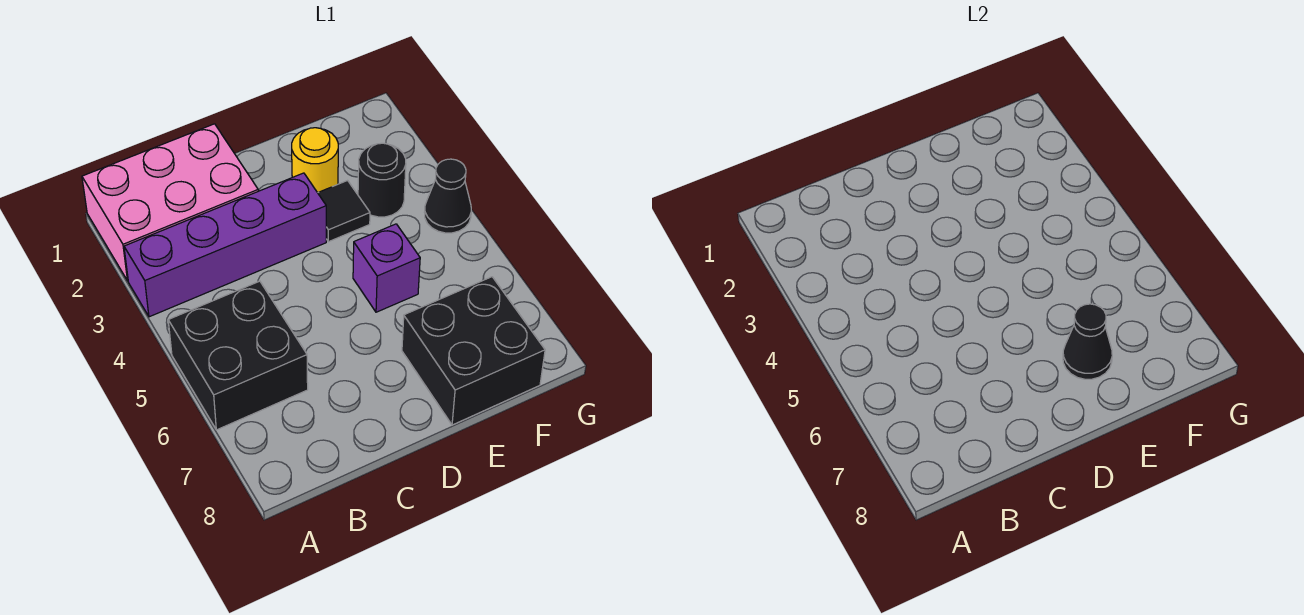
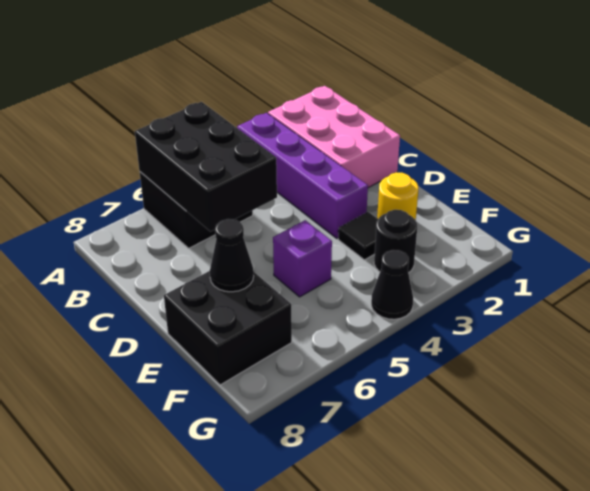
none -> black 2x3 brick [135,102,277,232]

